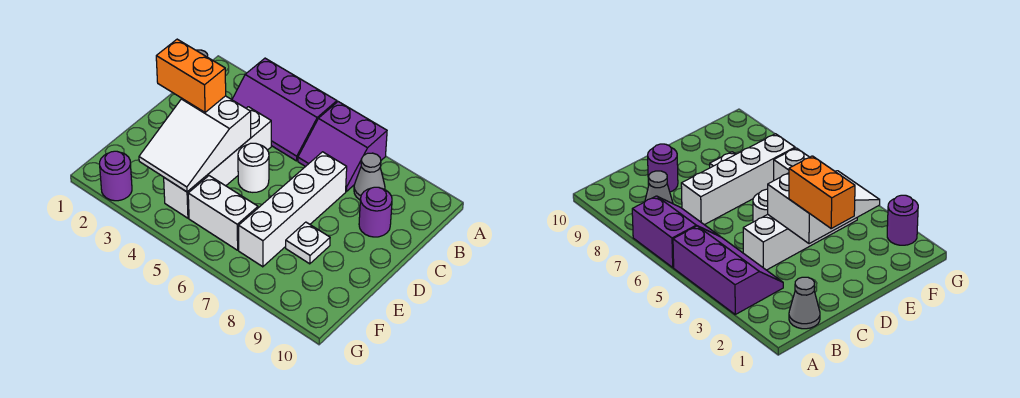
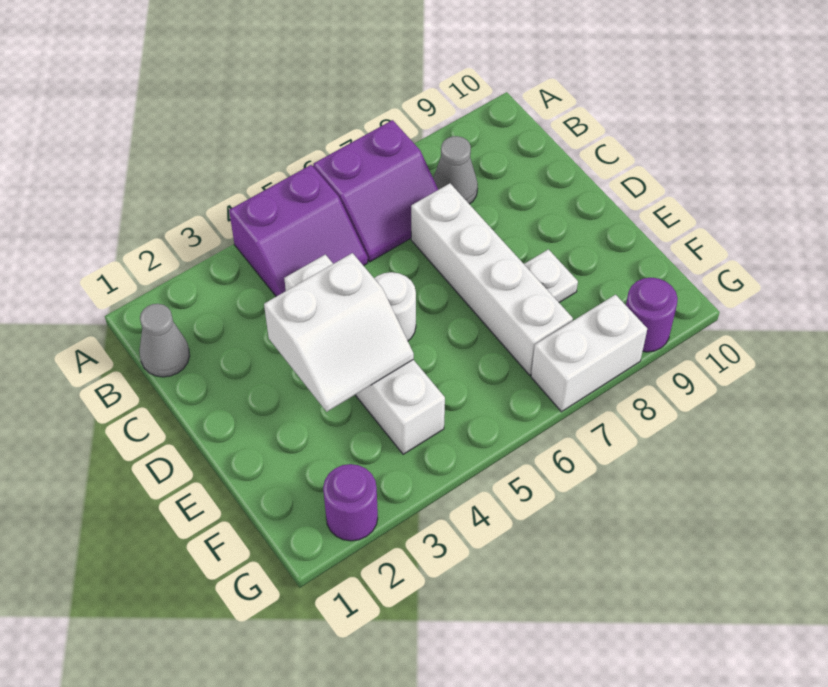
purple 2x3 slope [232,58,337,161] -> purple 2x2 slope [229,165,368,296]
purple 1x1 round brick [359,187,392,237] -> purple 1x1 round brick moved to [626,278,678,352]
orange 1x2 brick [156,39,226,112] -> none
white 2x3 slope [139,96,251,192] -> white 2x2 slope [264,253,414,412]
white 1x2 brick [188,176,258,250] -> white 1x2 brick moved to [531,295,647,412]

